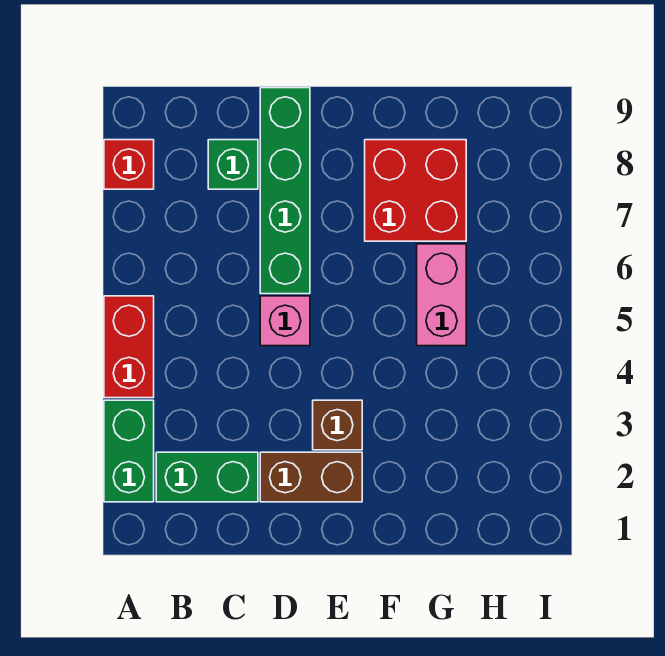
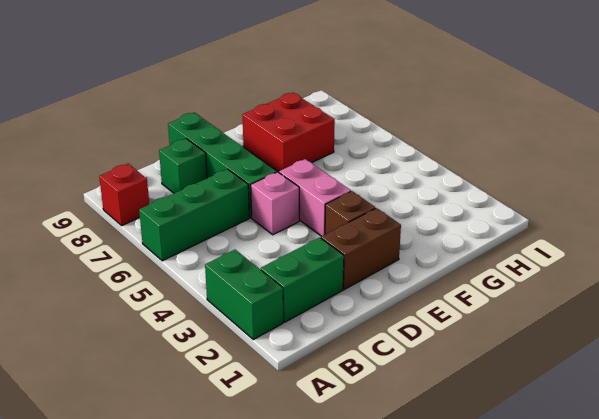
red 1x2 brick [104,296,154,398] -> none
none -> green 1x3 brick [139,169,249,261]
pink 1x2 brick [417,244,466,346] -> pink 1x2 brick moved to [279,159,351,236]

